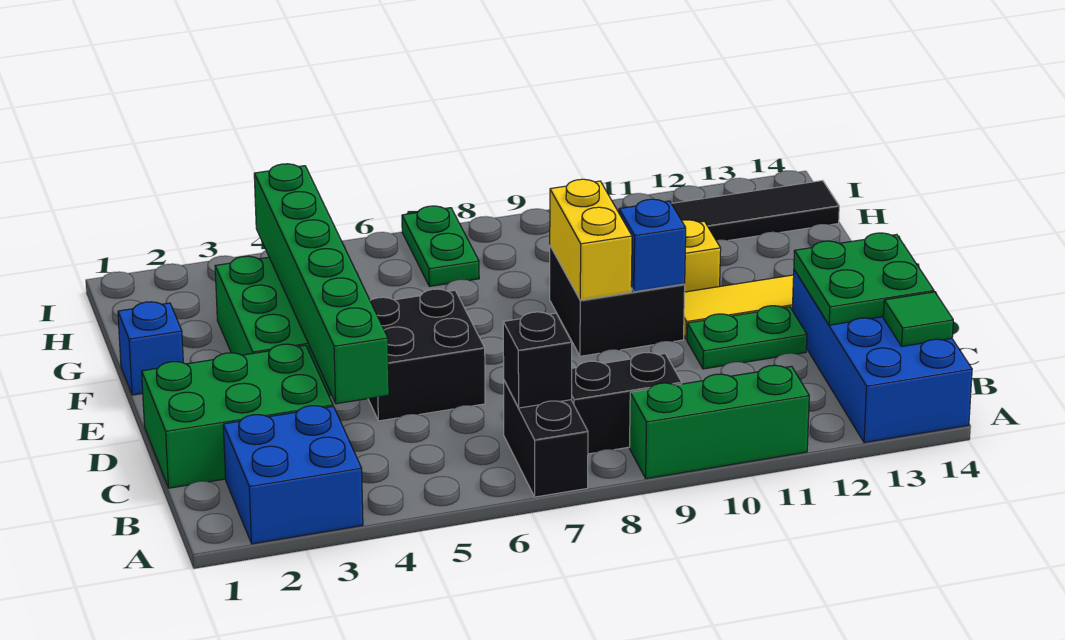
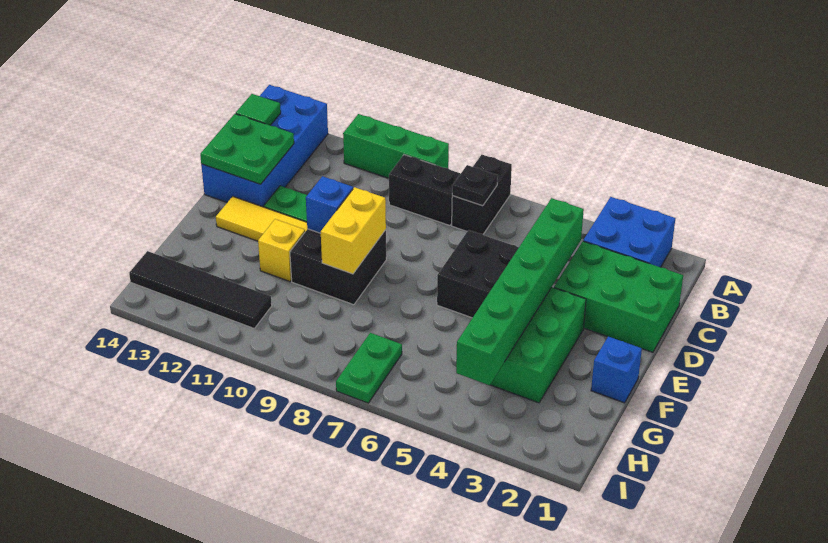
black 1x1 brick [503,312,572,408] -> black 1x1 plate [452,165,498,206]

